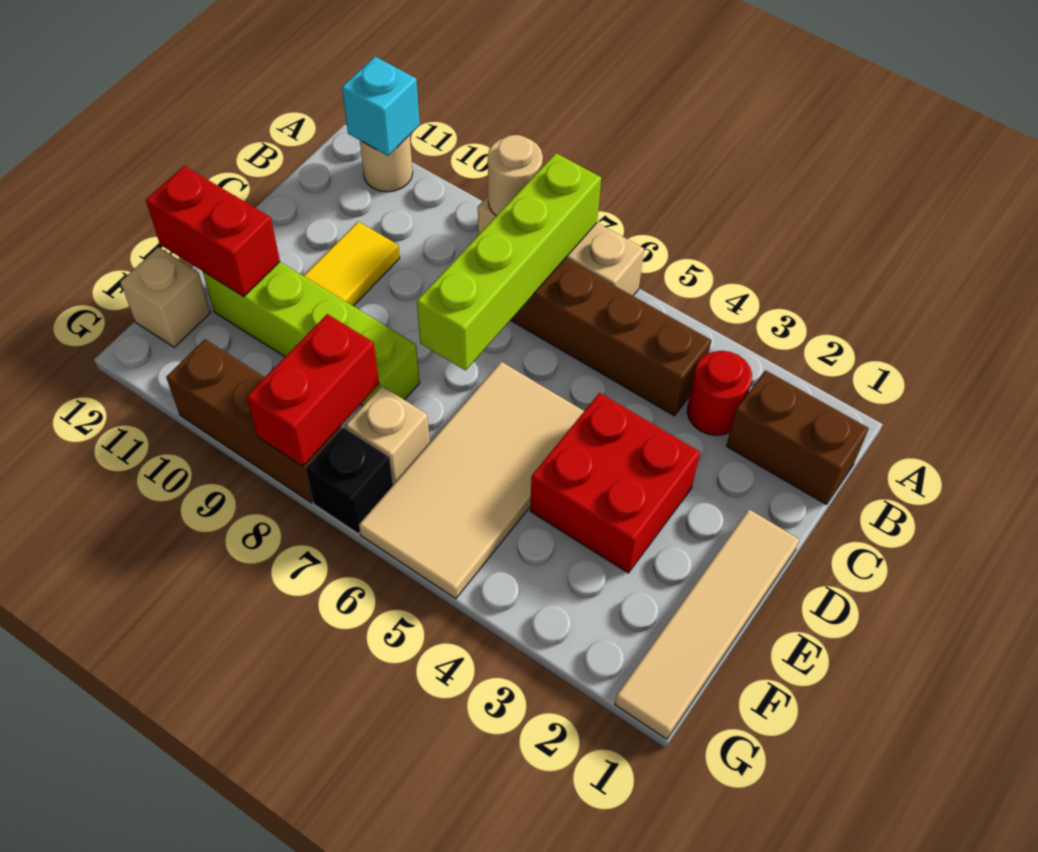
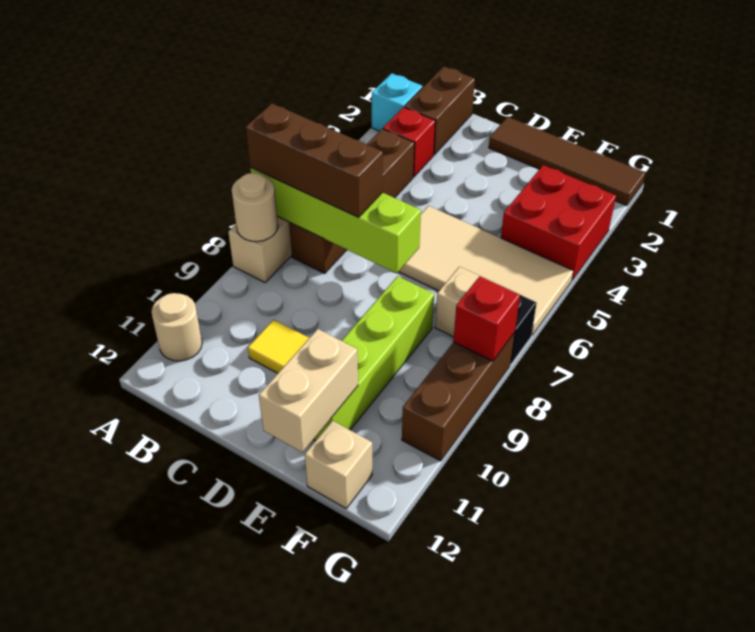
none -> brown 1x3 brick [246,103,383,217]
cyan 1x1 brick [342,57,420,156] -> cyan 1x1 brick moved to [372,73,422,131]
red 1x1 round brick [687,351,752,435] -> red 1x1 brick [383,107,435,177]
tan 1x4 tile [615,509,800,739] -> brown 1x4 tile [489,117,645,206]
red 2x2 brick [530,393,700,573] -> red 2x2 brick moved to [501,165,616,280]
red 1x2 brick [146,166,280,297] -> tan 1x2 brick [259,329,358,452]
red 1x2 brick [247,314,379,466] -> red 1x1 brick [453,276,520,361]

